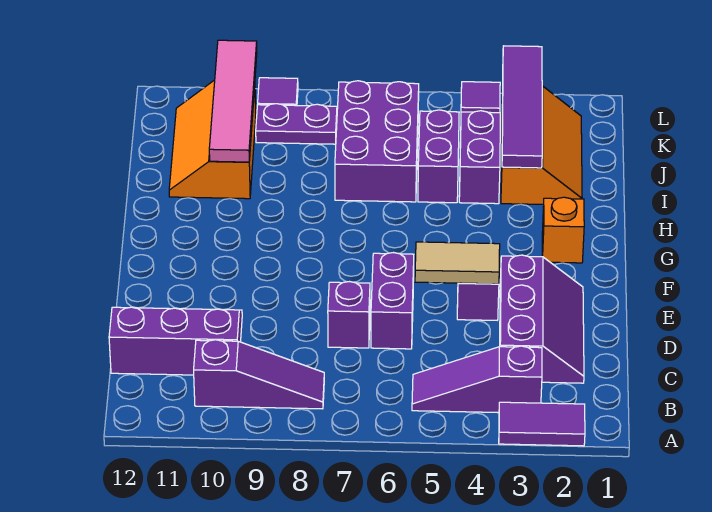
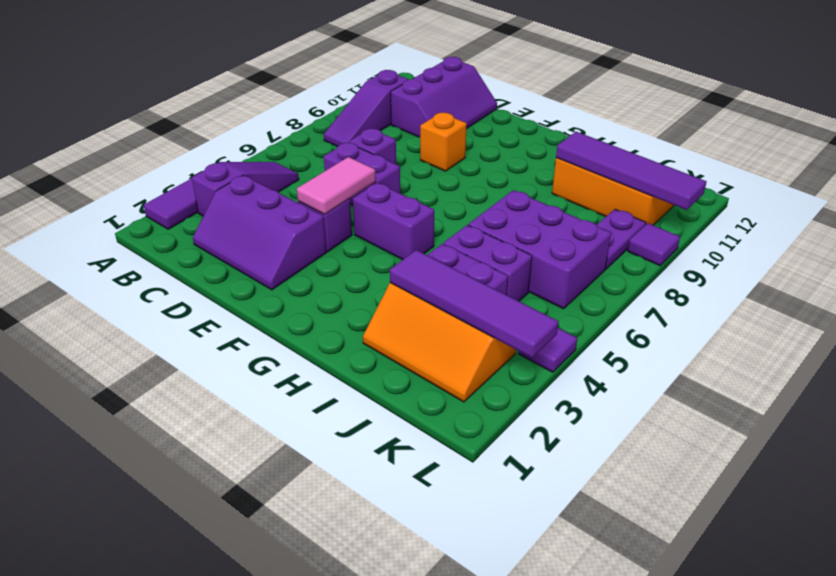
tan 1x2 tile [415,242,500,284] -> pink 1x2 tile [297,157,376,214]
none -> purple 1x2 brick [353,183,434,260]
orange 1x1 brick [542,197,584,263] -> orange 1x1 brick moved to [420,113,467,171]
pink 1x4 tile [209,40,257,162] -> purple 1x4 tile [556,132,707,210]

